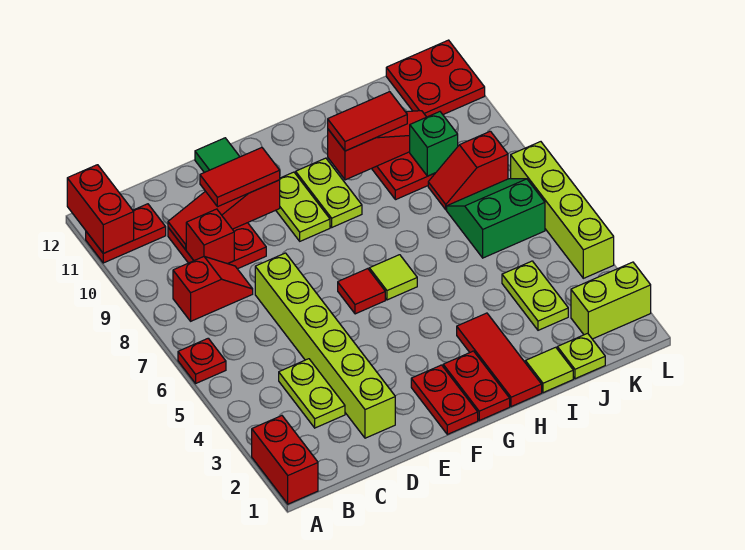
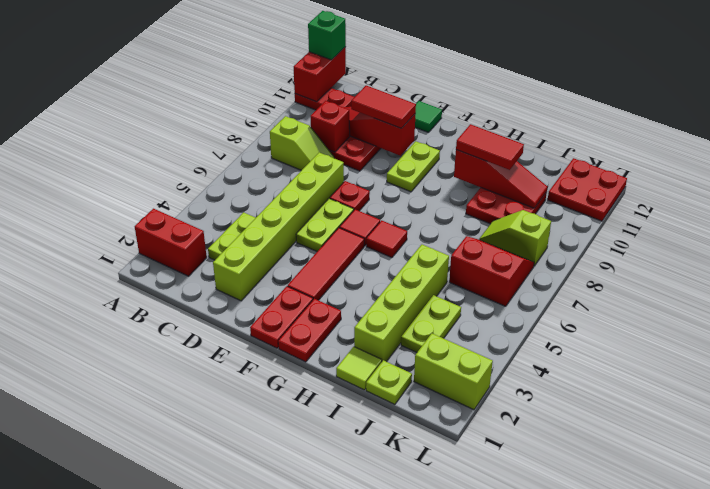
red 1x2 brick [252,416,318,504] -> red 1x2 brick turned to [135,209,207,276]
red 1x1 plate [178,338,226,383] -> red 1x1 plate moved to [330,181,370,211]
red 1x2 slope [173,257,253,321] -> lime 1x2 slope [270,116,334,170]
lime 1x1 tile [369,255,417,300] -> red 1x1 tile [366,220,407,258]
lime 1x2 plate [296,158,362,227] -> lime 1x2 plate moved to [296,198,354,251]
red 1x3 tile [457,313,542,407] -> red 1x3 tile moved to [288,228,364,300]
green 2x2 slope [447,179,545,258] -> red 2x2 slope [449,236,534,306]
red 1x2 slope [428,131,508,210] -> lime 1x2 slope [479,210,551,266]
green 1x1 brick [410,112,458,176] -> green 1x1 brick moved to [308,11,346,60]
lime 1x4 brick [511,142,614,278] -> lime 1x4 brick moved to [354,245,449,362]

